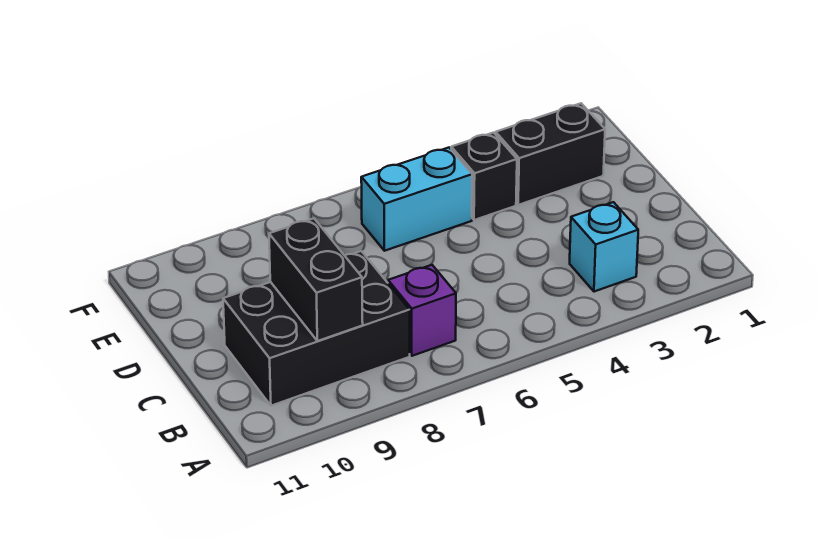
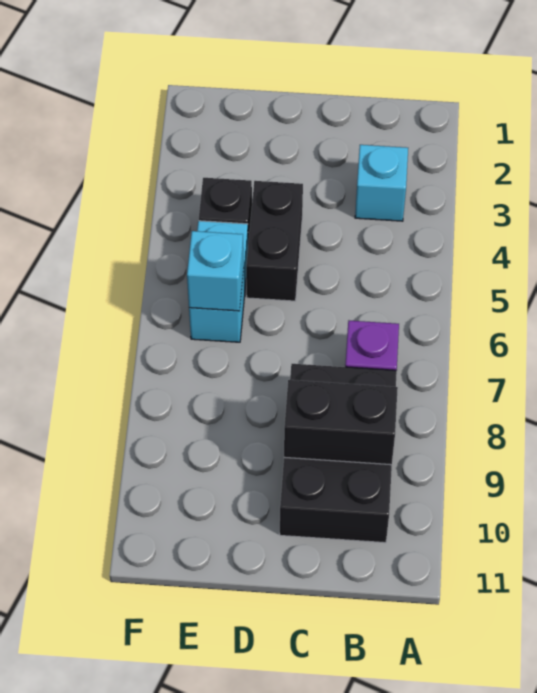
black 1x2 brick [496,103,605,205] -> black 1x2 brick moved to [246,181,303,301]
none -> cyan 1x1 brick [187,231,244,311]

